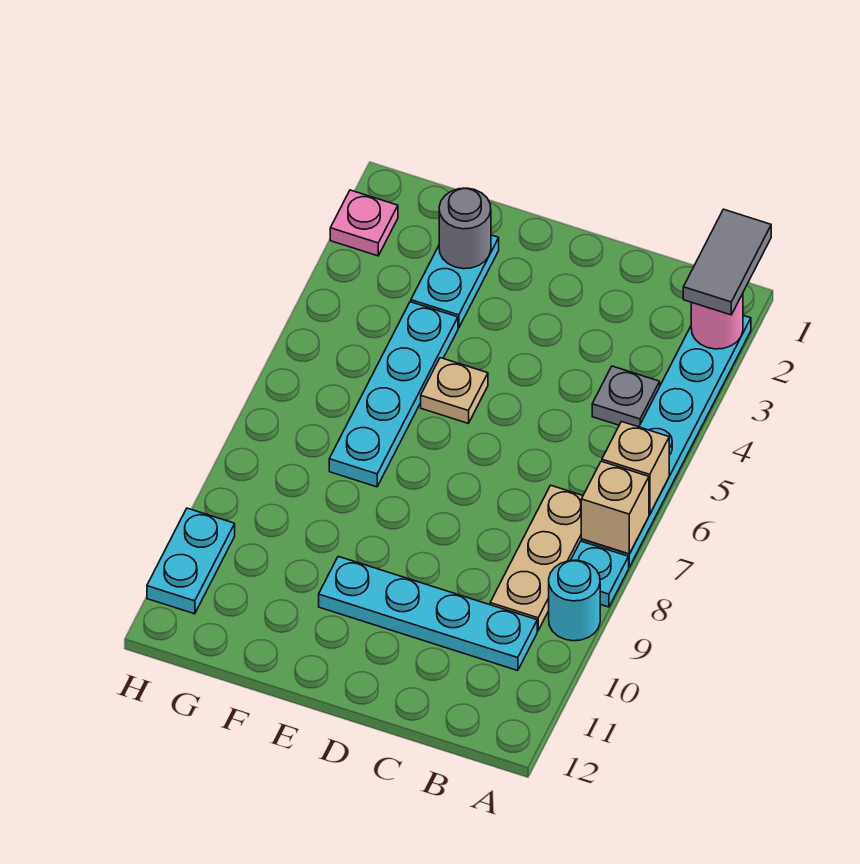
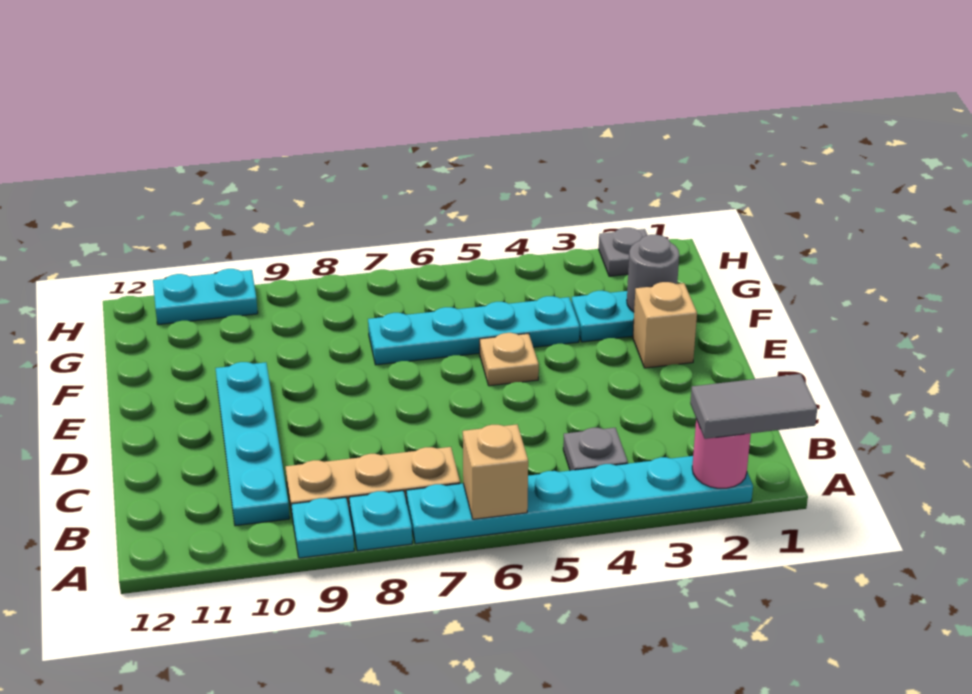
tan 1x1 brick [581,461,649,554] -> tan 1x1 brick moved to [633,282,697,368]
cyan 1x1 round brick [549,560,600,641] -> cyan 1x1 plate [291,497,354,558]
pink 1x1 plate [330,190,398,256] -> grey 1x1 plate [599,228,647,276]

